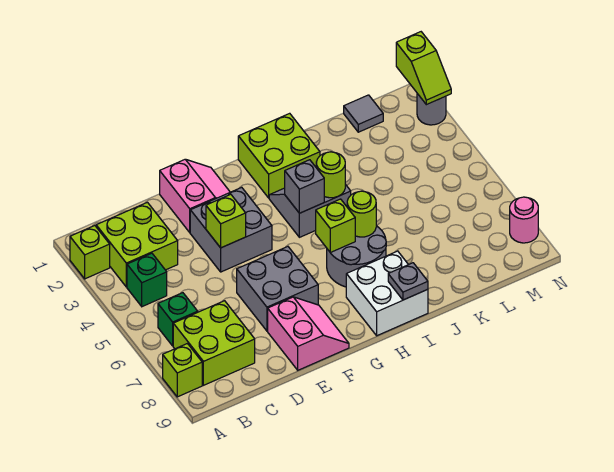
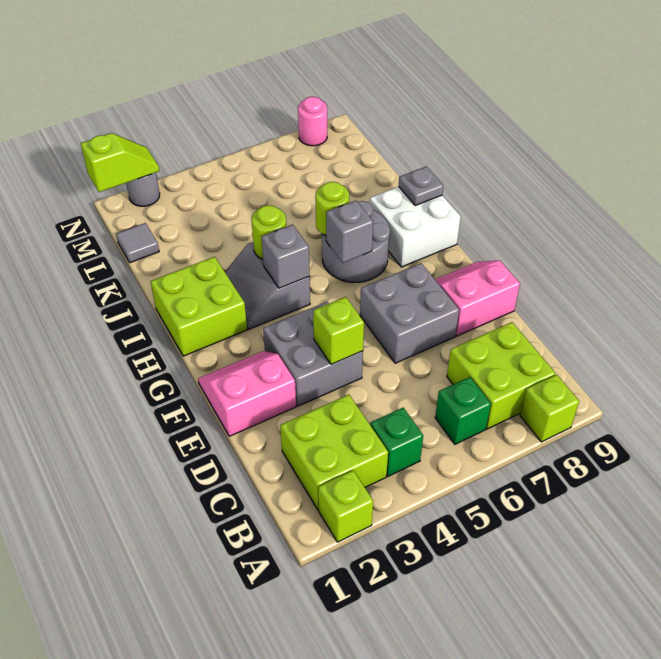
lime 1x1 brick [316,199,355,252] -> grey 1x1 brick [326,201,373,263]

